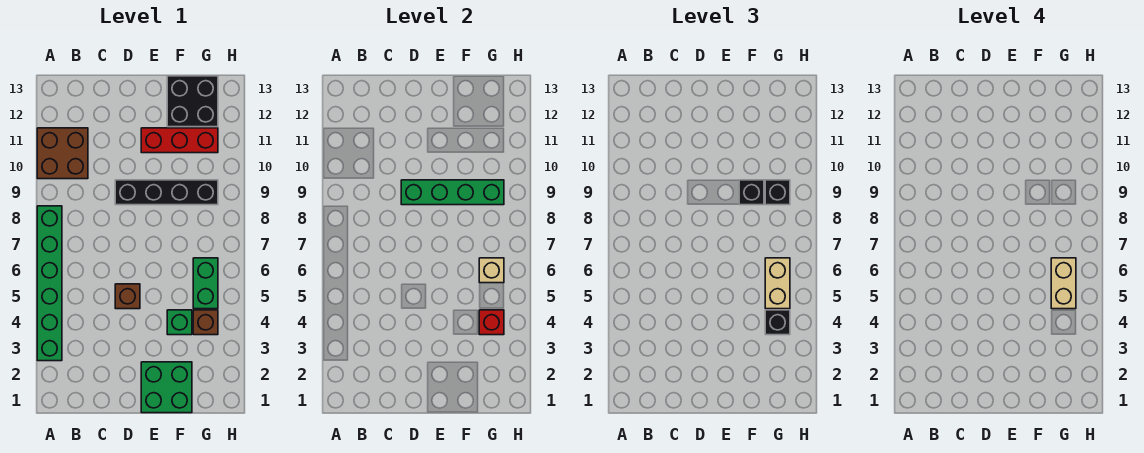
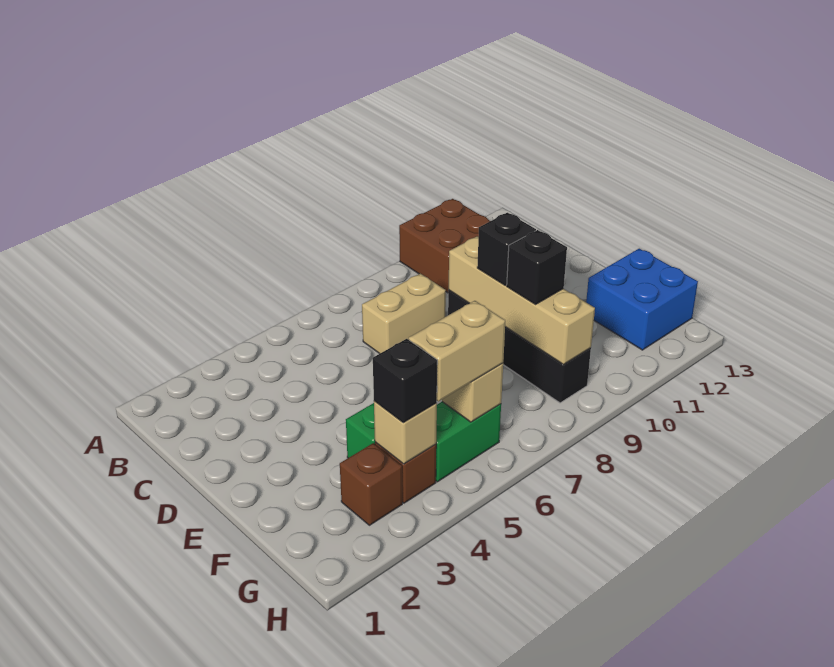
green 1x6 brick [37,206,62,361] -> none
brown 1x1 brick [115,284,140,309] -> brown 1x1 brick moved to [340,443,402,525]
green 1x4 brick [401,180,504,205] -> tan 1x4 brick [448,236,595,364]
green 2x2 brick [141,362,192,413] -> none
red 1x3 brick [141,128,218,153] -> none
black 2x2 brick [167,76,218,127] -> blue 2x2 brick [586,249,698,350]
red 1x1 brick [479,310,504,335] -> tan 1x1 brick [374,401,437,464]
tan 1x2 brick [1051,258,1076,309] -> tan 1x2 brick moved to [362,273,446,354]
black 1x1 brick [765,180,790,205] -> black 1x1 brick moved to [477,213,536,285]

